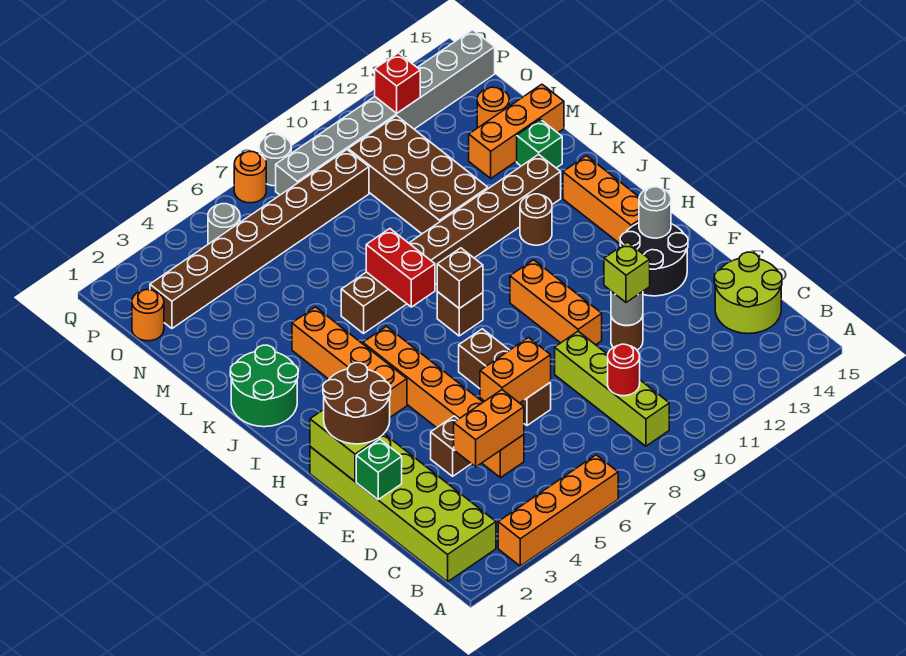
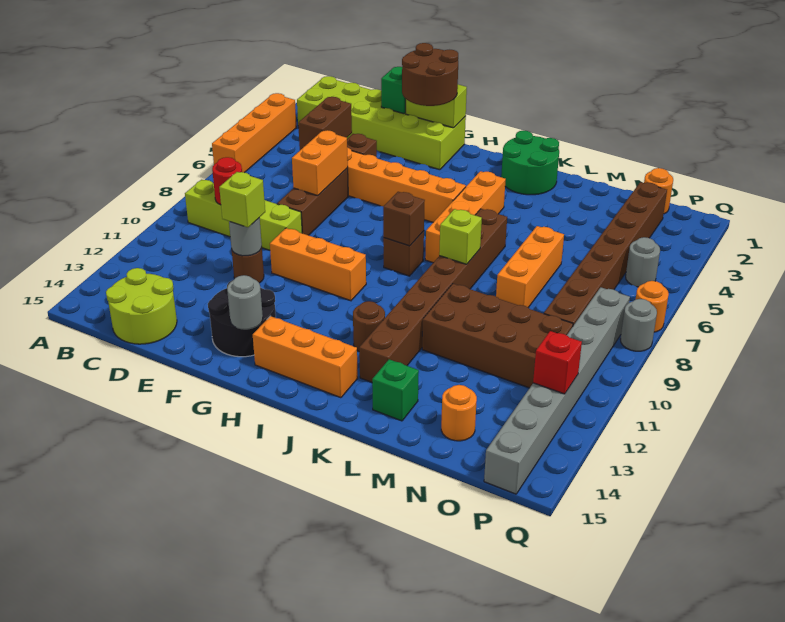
orange 1x2 brick [454,390,524,467] -> brown 1x2 brick [298,97,352,150]
brown 1x3 brick [459,329,551,425] -> brown 1x3 brick turned to [277,168,348,235]
orange 1x4 brick [292,307,407,417] -> orange 1x4 brick turned to [425,171,506,263]
red 1x2 brick [366,229,435,307] -> none
none -> lime 1x1 brick [439,209,482,264]
orange 1x3 brick [469,84,564,178] -> orange 1x3 brick moved to [496,226,564,307]

